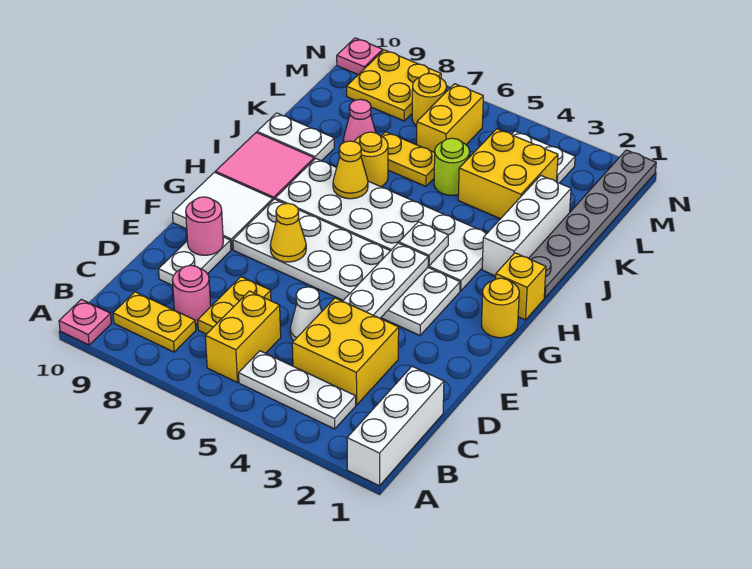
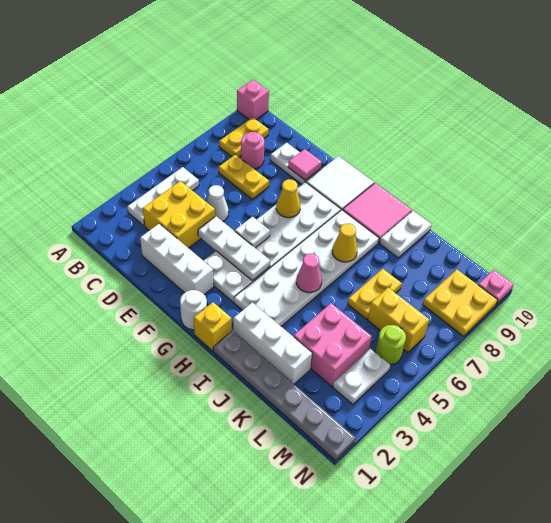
white 1x3 brick [347,366,444,486] -> white 1x3 brick moved to [140,224,214,294]
pink 1x1 plate [59,299,111,345] -> pink 1x1 brick [237,80,269,119]
yellow 1x2 brick [205,291,281,382] -> none
pink 1x1 round brick [186,197,223,255] -> pink 1x1 tile [288,149,322,180]
yellow 1x1 round brick [481,278,519,338] -> white 1x1 round brick [180,290,207,330]
white 1x1 plate [399,222,448,266] -> white 1x1 plate moved to [235,217,270,248]
yellow 1x1 round brick [354,132,388,187] -> none
yellow 2x2 brick [458,129,558,219] -> pink 2x2 brick [293,303,372,386]
lime 1x1 round brick [434,138,470,195] -> lime 1x1 round brick moved to [375,325,406,365]
pink 1x1 cone [343,99,376,143] -> pink 1x1 cone moved to [296,254,322,293]
yellow 1x1 round brick [412,74,447,126] -> none

